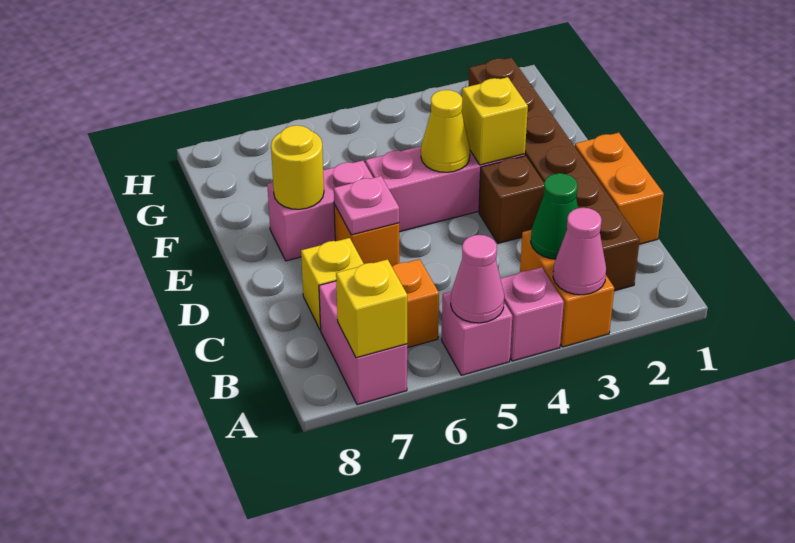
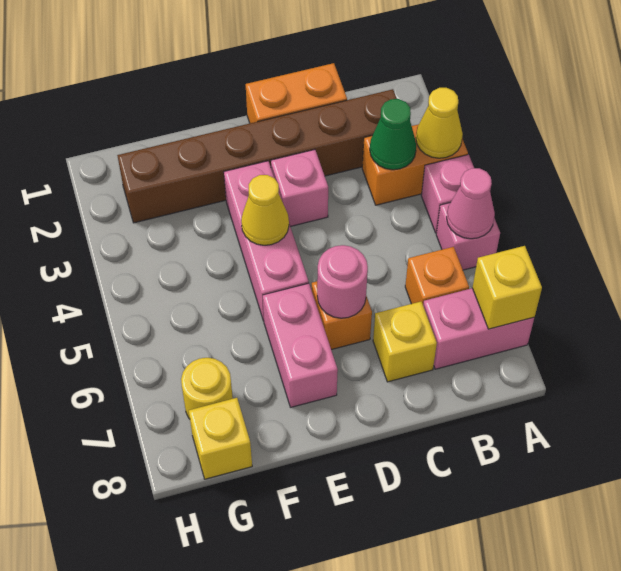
pink 1x1 cone [553,208,606,295] -> yellow 1x1 cone [416,88,463,158]
brown 1x1 brick [479,156,544,243] -> pink 1x1 brick [271,150,328,227]
pink 1x1 plate [334,176,399,235] -> pink 1x1 round brick [317,245,368,318]
yellow 1x1 brick [462,77,528,165] -> yellow 1x1 brick moved to [189,398,252,479]
yellow 1x1 round brick [271,125,324,209] -> yellow 1x1 round brick moved to [181,358,233,419]

